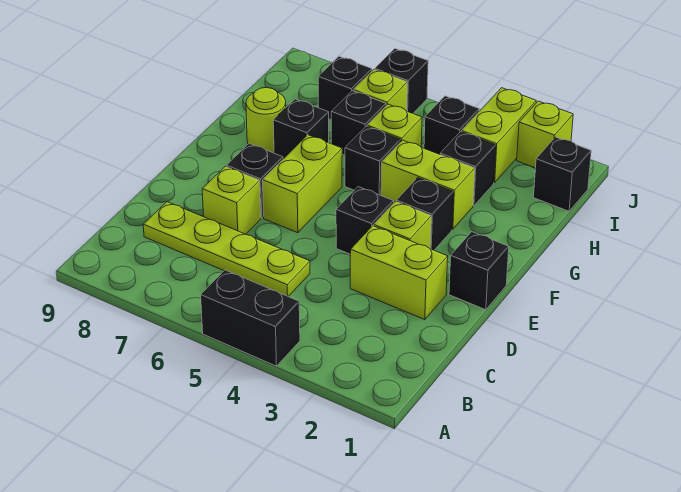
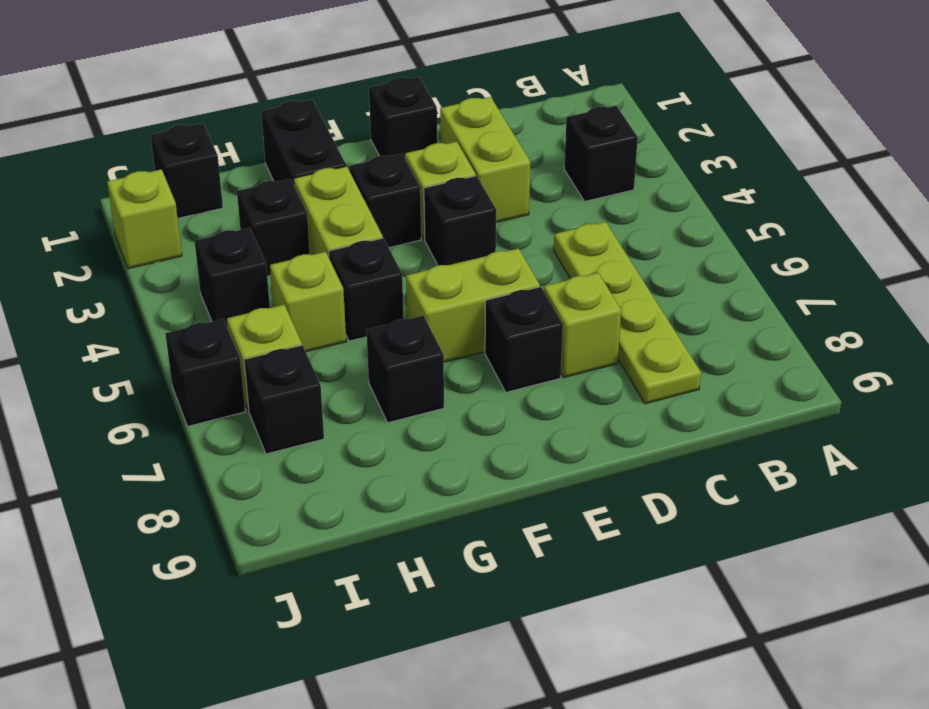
black 1x2 brick [201,270,300,366] -> black 1x2 brick moved to [261,100,346,184]
lime 1x1 round brick [246,87,286,152] -> none
black 1x1 brick [331,91,386,155] -> black 1x1 brick moved to [564,106,638,201]
lime 1x2 brick [461,88,536,183] -> none

